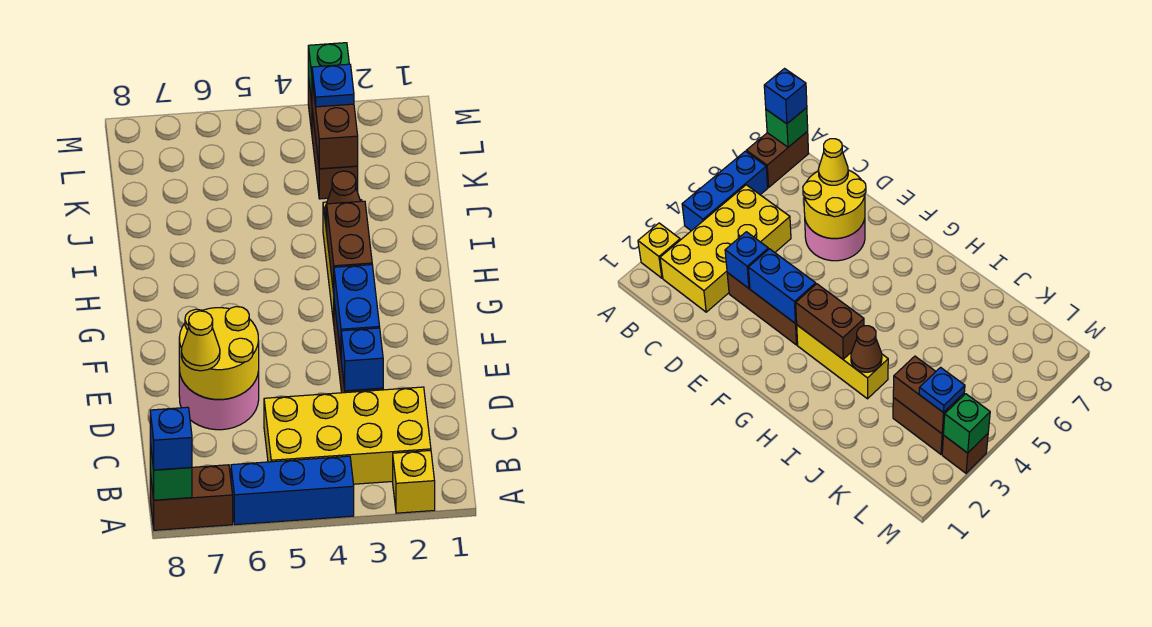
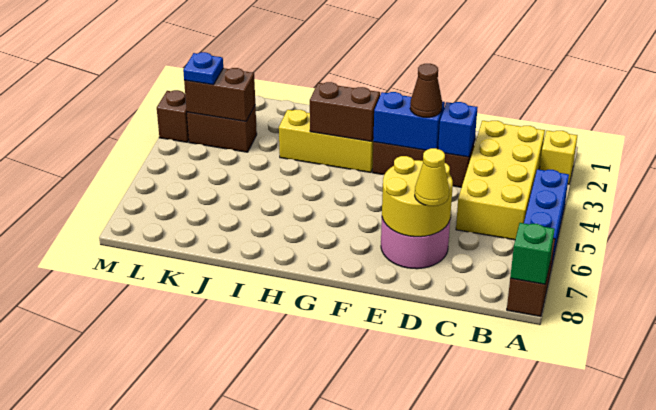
blue 1x1 brick [150,407,192,470] -> none
brown 1x1 cone [325,171,360,222] -> brown 1x1 cone moved to [410,64,442,117]
green 1x1 brick [308,43,349,102] -> none

